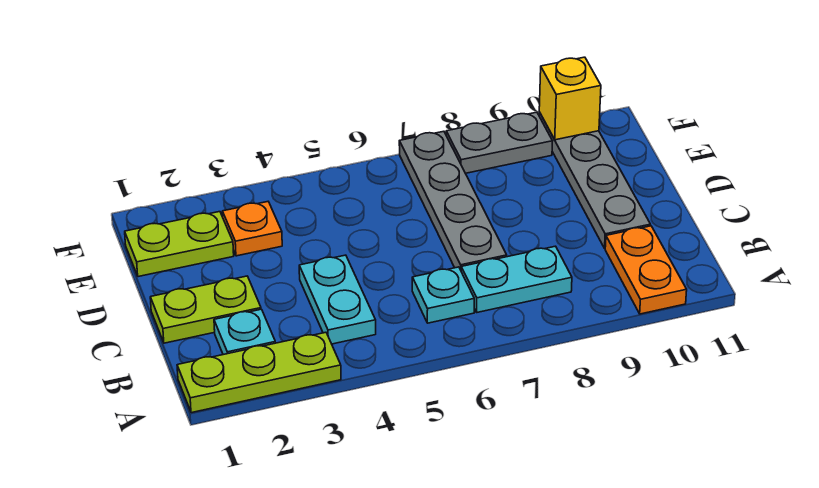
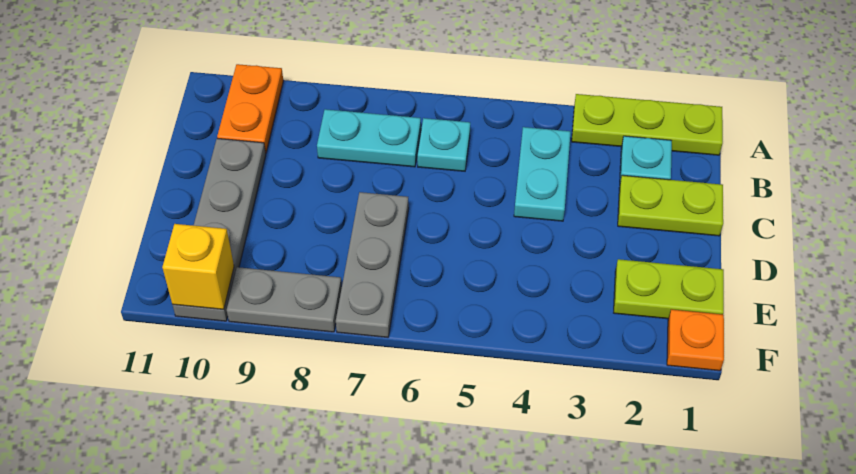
grey 1x4 plate [399,131,507,270] -> grey 1x3 plate [336,192,409,337]
orange 1x1 plate [222,202,282,256] -> orange 1x1 plate moved to [667,309,724,371]

